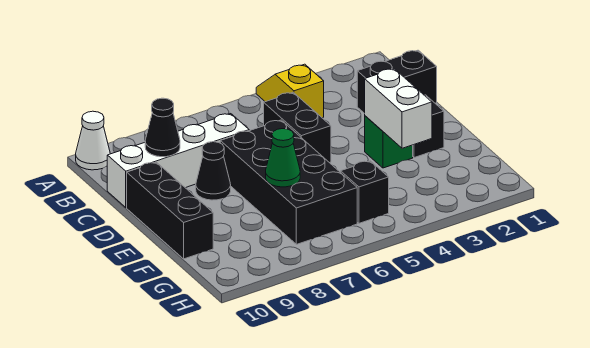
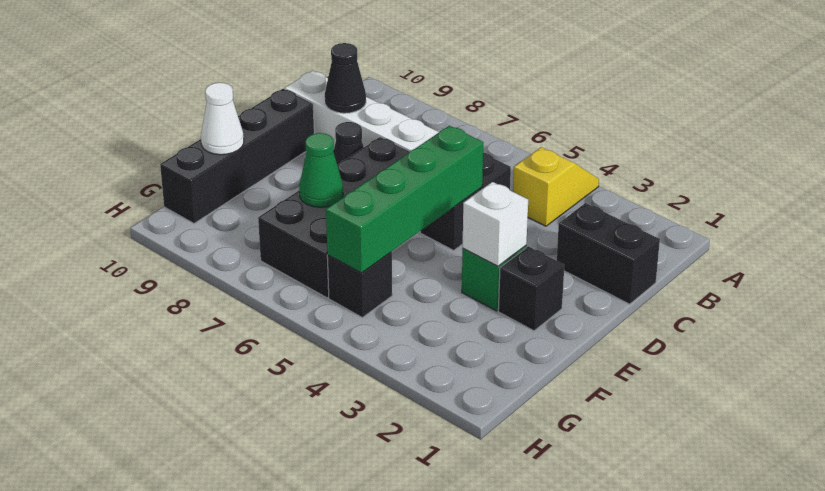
white 1x1 cone [76,111,110,170] -> white 1x1 cone moved to [201,83,244,155]
none -> green 1x4 brick [326,126,483,273]
black 1x3 brick [127,162,213,259] -> black 1x4 brick [160,89,314,223]
white 1x2 brick [365,69,432,148] -> white 1x1 brick [463,182,528,266]

